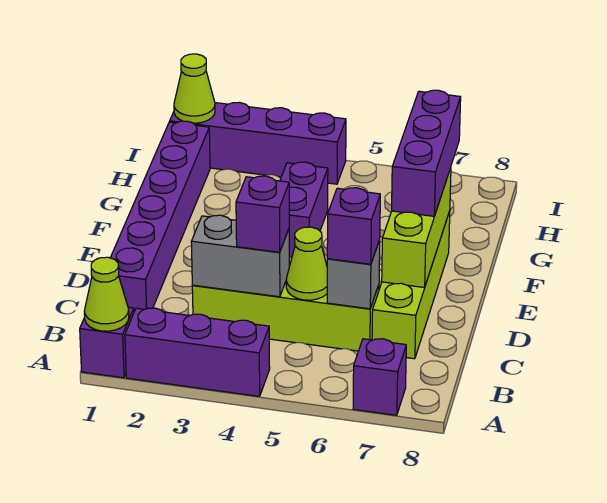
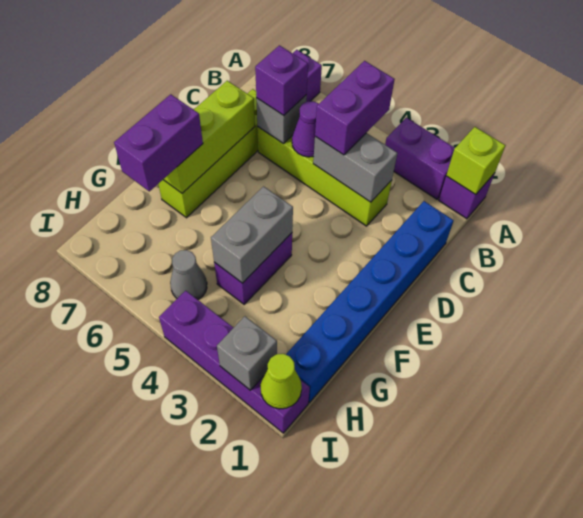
lime 1x1 cone [84,257,129,331] -> lime 1x1 brick [446,127,506,195]
purple 1x3 brick [125,308,270,396] -> purple 1x2 brick [385,118,455,199]
purple 1x6 brick [110,121,210,312] -> blue 1x6 brick [286,201,454,403]
purple 1x1 brick [236,176,289,252] -> purple 1x2 brick [315,61,395,155]
lime 1x1 cone [286,227,327,300] -> purple 1x1 cone [292,101,319,157]
purple 1x3 brick [392,90,461,216] -> purple 1x2 brick [114,94,203,191]
none -> grey 1x2 brick [211,186,293,283]
none -> grey 1x1 cone [170,250,207,300]
none -> grey 1x1 brick [217,316,277,390]

